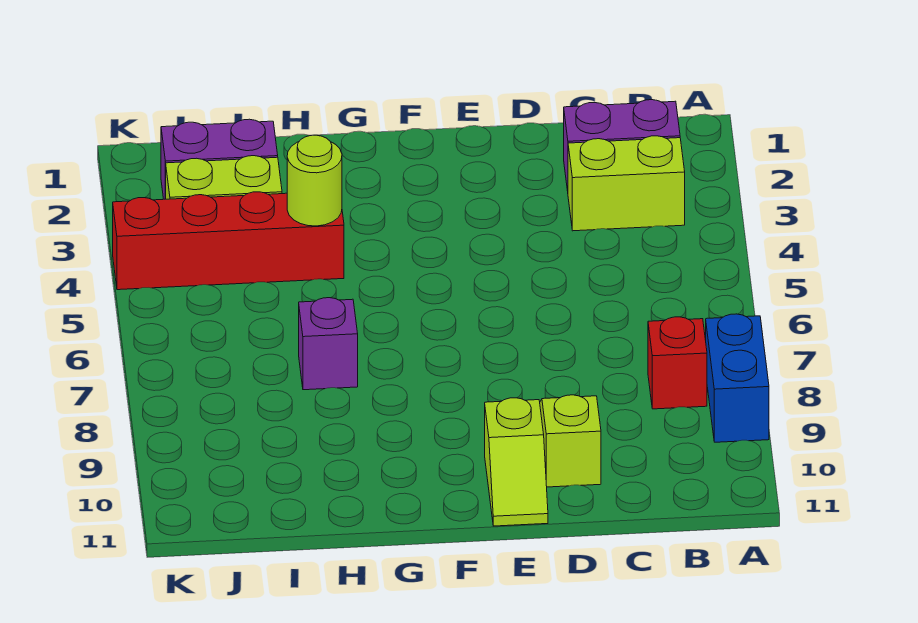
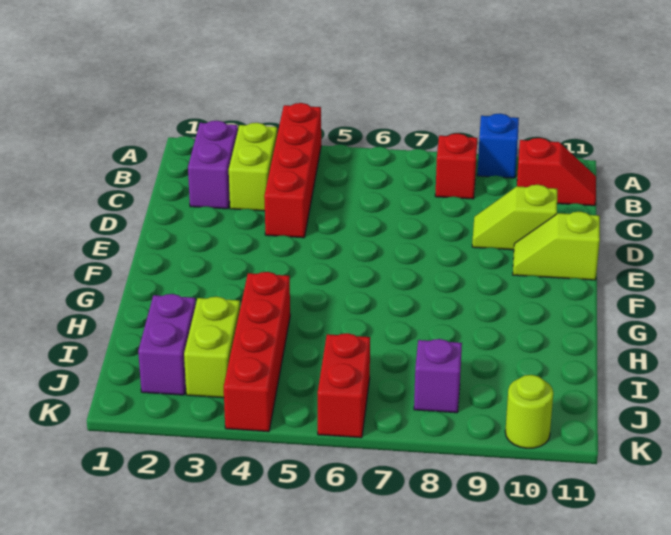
none -> red 1x4 brick [264,103,321,238]
blue 1x2 brick [706,314,769,442] -> blue 1x1 brick [477,114,519,178]
none -> red 1x2 slope [517,138,596,206]
lime 1x2 slope [485,398,548,526] -> lime 1x2 slope turned to [513,212,600,280]
lime 1x1 round brick [287,135,342,226] -> lime 1x1 round brick moved to [505,375,553,448]
purple 1x1 brick [299,298,358,390] -> purple 1x1 brick moved to [414,339,462,413]
none -> red 1x2 brick [318,333,370,438]

